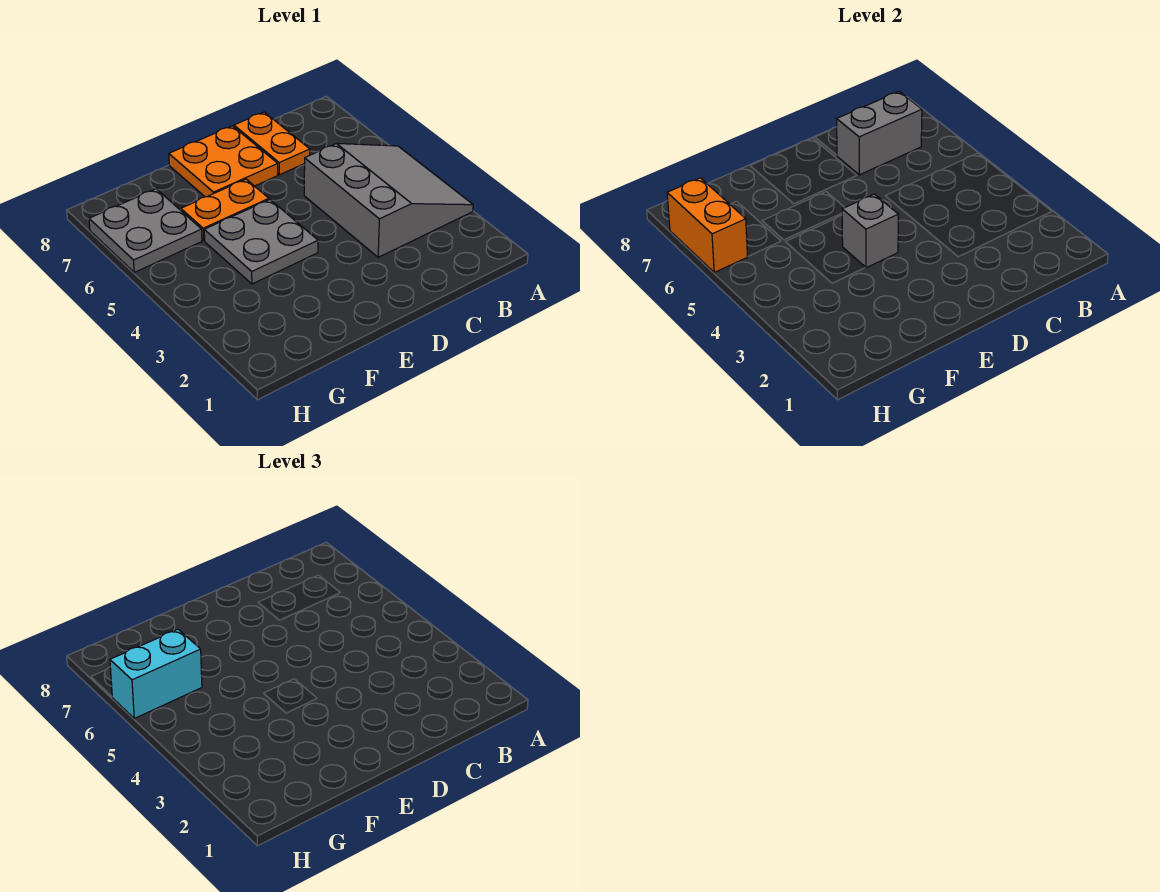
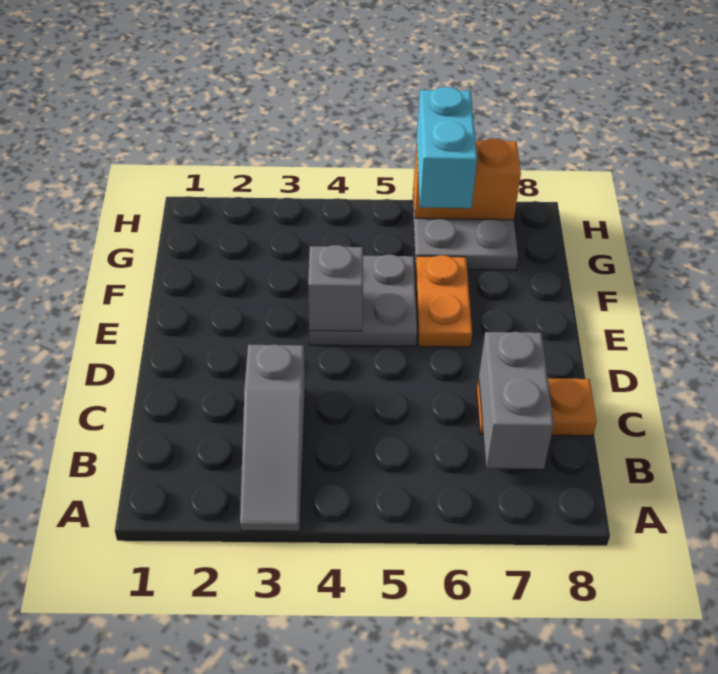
grey 3x3 slope [304,143,473,257] -> grey 1x3 slope [240,345,305,531]
orange 2x2 plate [169,126,278,197] -> none

